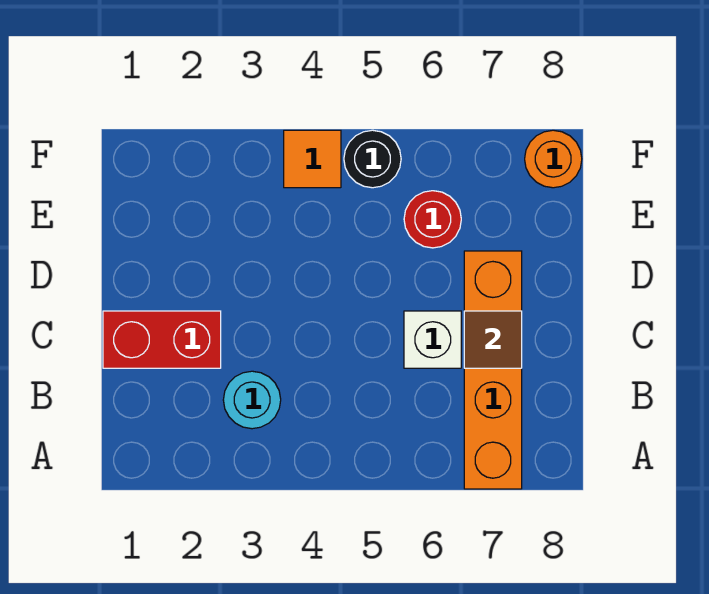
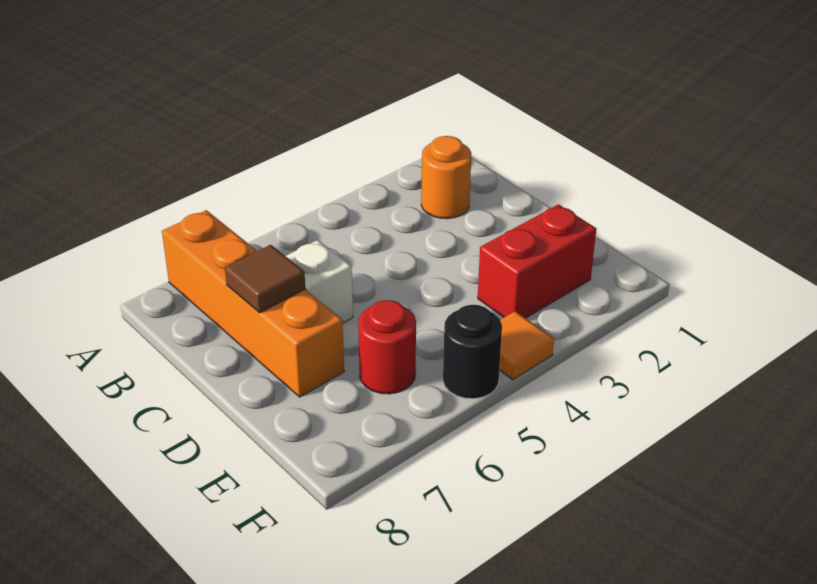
cyan 1x1 round brick [223,371,281,429] -> none
red 1x2 brick [103,311,221,368] -> red 1x2 brick moved to [478,204,596,318]
orange 1x1 round brick [525,130,582,188] -> orange 1x1 round brick moved to [421,136,471,219]

